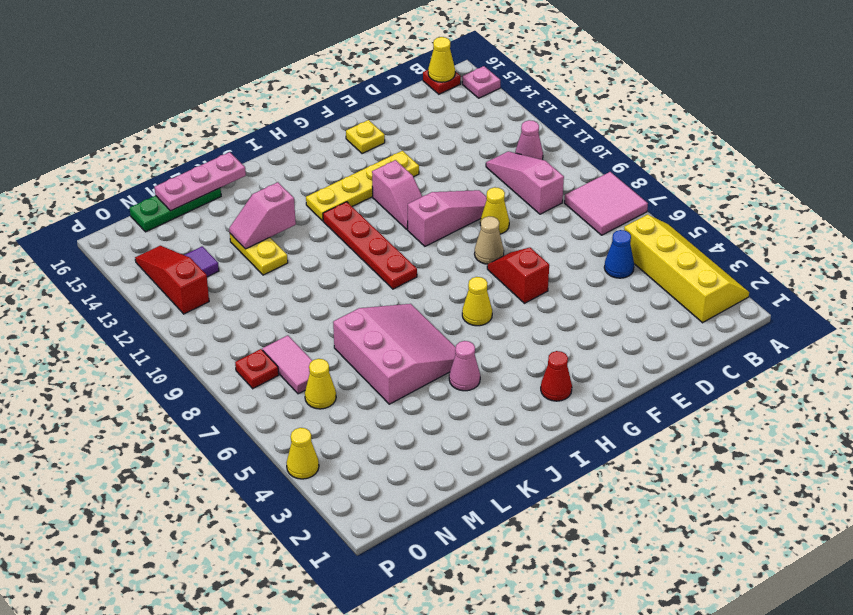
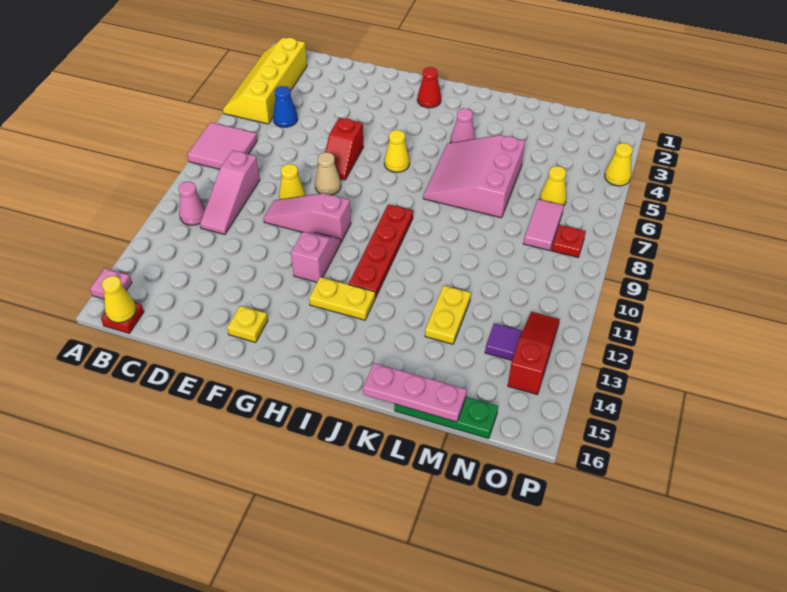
yellow 1x4 plate [306,151,419,221] -> yellow 1x2 plate [309,277,375,320]
pink 1x2 slope [229,182,296,249] -> none
red 1x3 slope [135,246,209,314] -> red 1x3 slope turned to [508,312,560,395]

